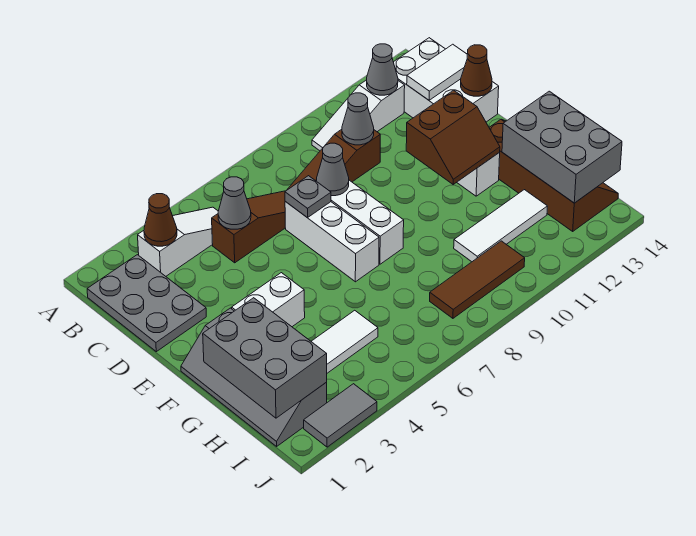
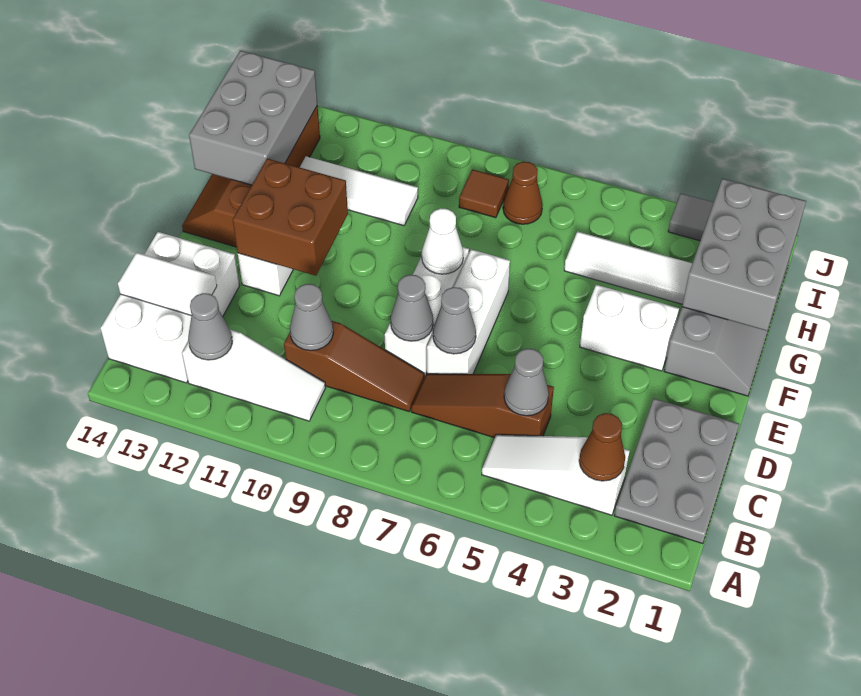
grey 1x1 plate [285,176,331,218] -> grey 1x1 cone [433,287,476,354]
brown 1x1 cone [461,45,492,96] -> brown 1x1 cone moved to [503,162,543,224]
brown 2x2 slope [406,90,500,184] -> brown 2x2 brick [233,159,348,276]
none -> white 1x1 cone [422,208,463,274]
brown 1x3 tile [430,241,525,318] -> brown 1x1 tile [459,169,509,218]

